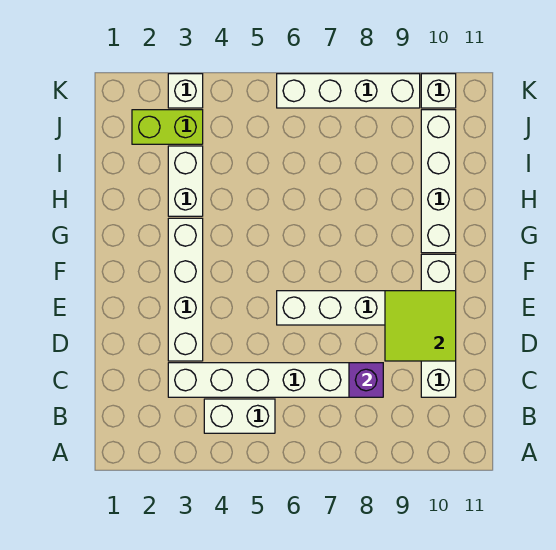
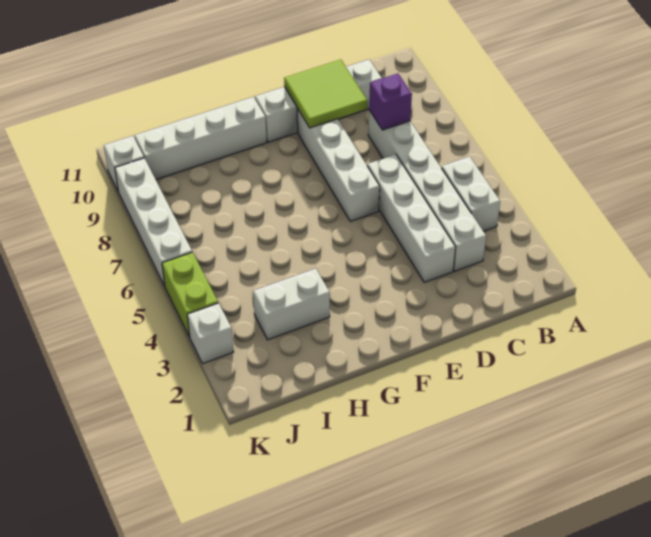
white 1x4 brick [168,218,203,361] -> white 1x4 brick turned to [367,154,456,282]
lime 1x2 brick [132,110,203,144] -> lime 1x2 brick moved to [162,252,218,337]

